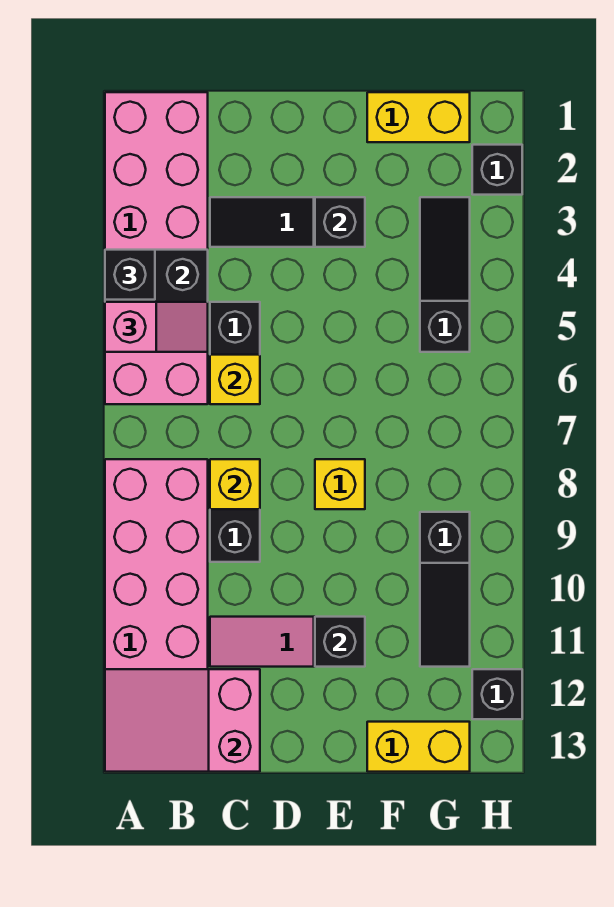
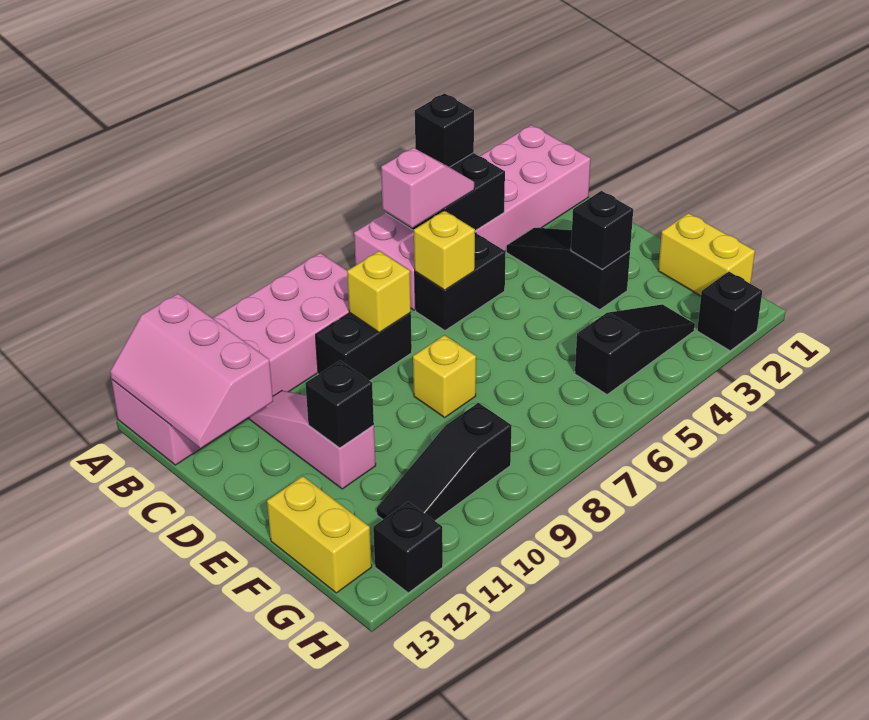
pink 1x2 slope [105,302,208,352] -> pink 1x2 slope turned to [381,148,474,228]
pink 2x3 slope [105,669,260,772] -> pink 2x3 slope turned to [110,294,273,448]

